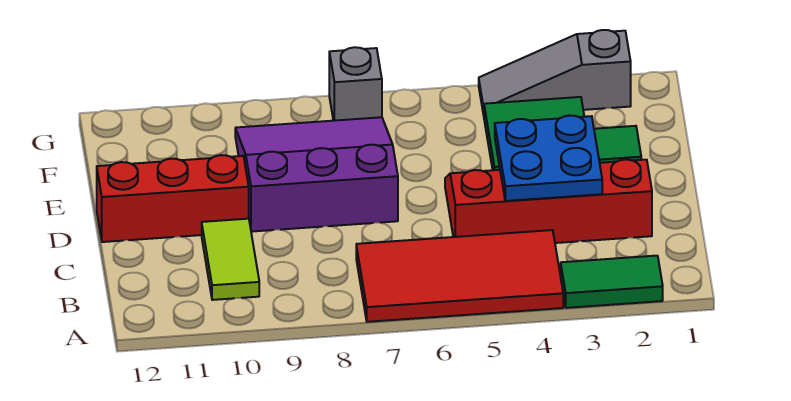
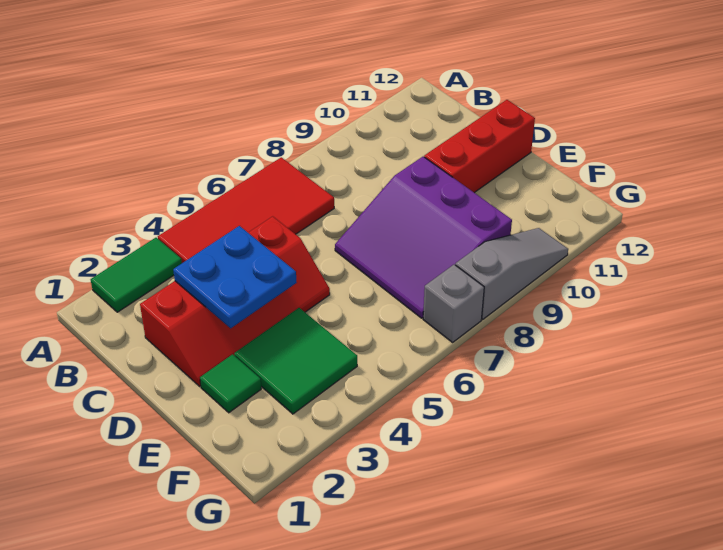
lime 1x2 tile [202,219,259,300] -> none
purple 3x3 slope [235,117,398,232] -> purple 3x3 slope turned to [335,156,512,318]
grey 1x3 slope [479,30,631,115] -> grey 1x3 slope moved to [455,228,568,319]

